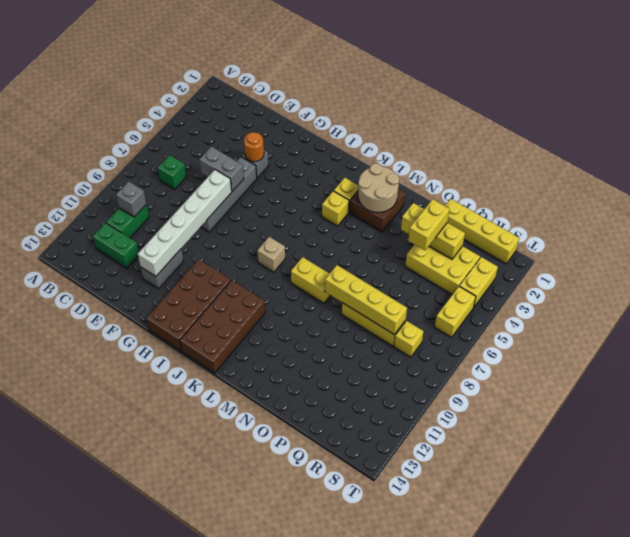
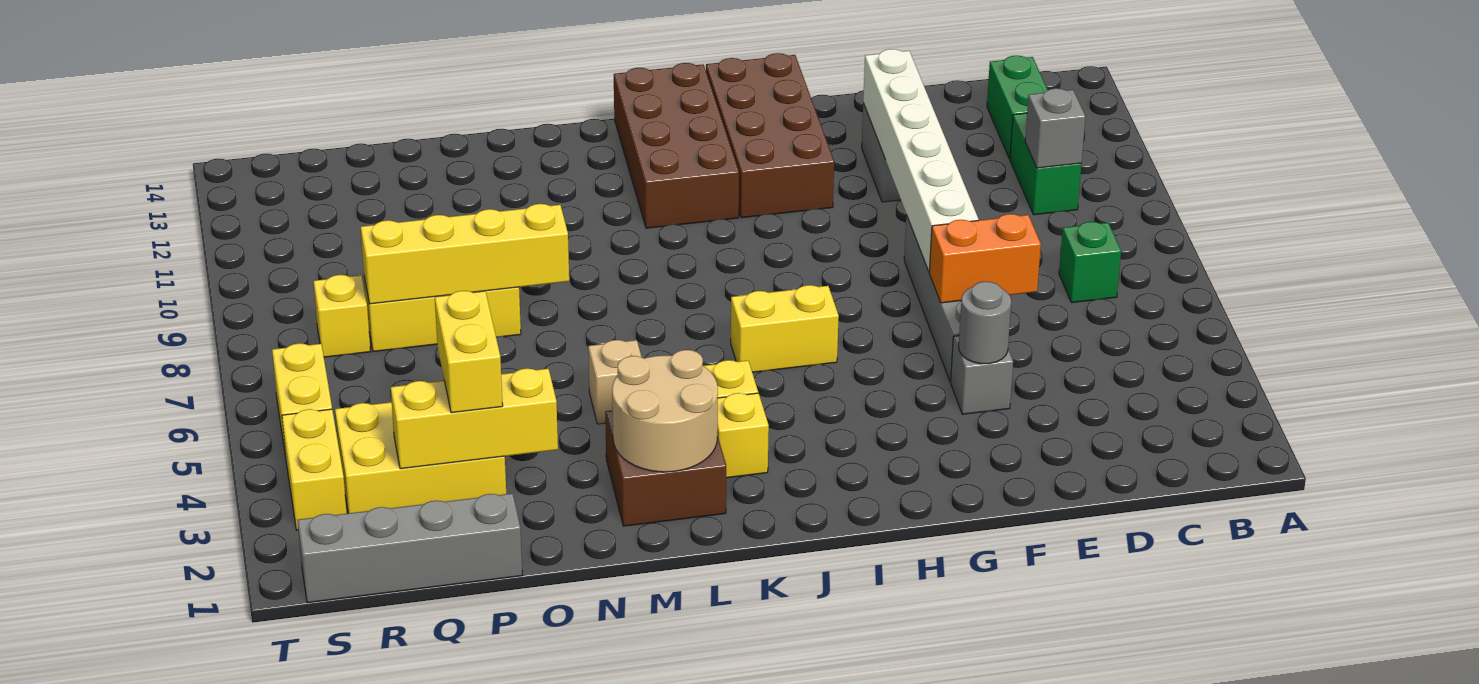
green 1x2 brick [93,223,139,268] -> green 1x2 brick turned to [987,55,1048,159]
grey 1x2 brick [200,146,244,191] -> orange 1x2 brick [929,214,1041,303]
orange 1x1 round brick [244,132,264,162] -> grey 1x1 round brick [959,282,1011,364]
tan 1x1 brick [257,237,285,272] -> tan 1x1 brick moved to [588,340,641,424]
yellow 1x2 brick [291,257,331,303] -> yellow 1x2 brick moved to [731,285,839,372]
yellow 1x4 brick [445,199,519,264] -> grey 1x4 brick [298,493,522,603]

